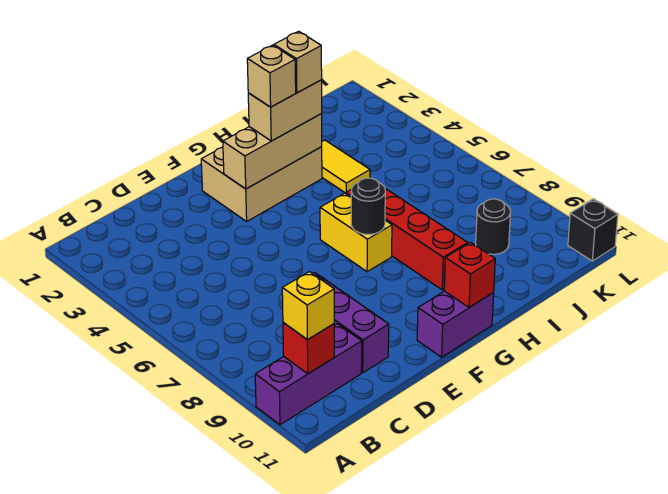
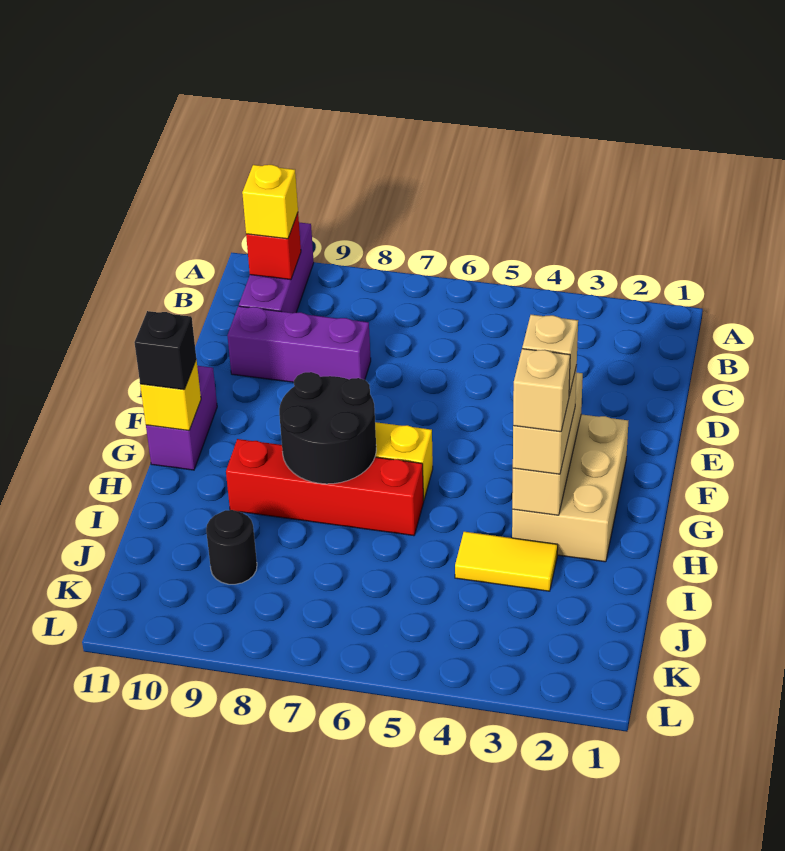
black 1x1 round brick [351,178,385,234] -> black 2x2 round brick [279,372,376,484]
red 1x1 brick [444,242,495,307] -> yellow 1x1 brick [140,359,201,430]
black 1x1 brick [568,199,618,261] -> black 1x1 brick moved to [135,311,196,390]

